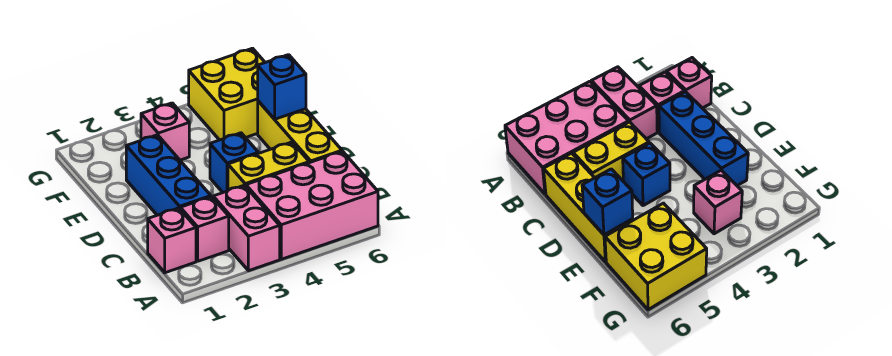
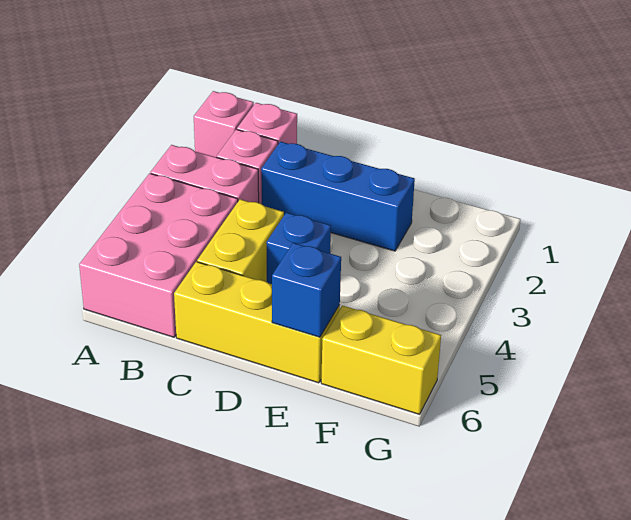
pink 1x1 brick [141,103,189,160] -> pink 1x1 brick moved to [194,91,254,157]
yellow 2x2 brick [189,48,265,140] -> yellow 1x2 brick [321,305,441,414]

